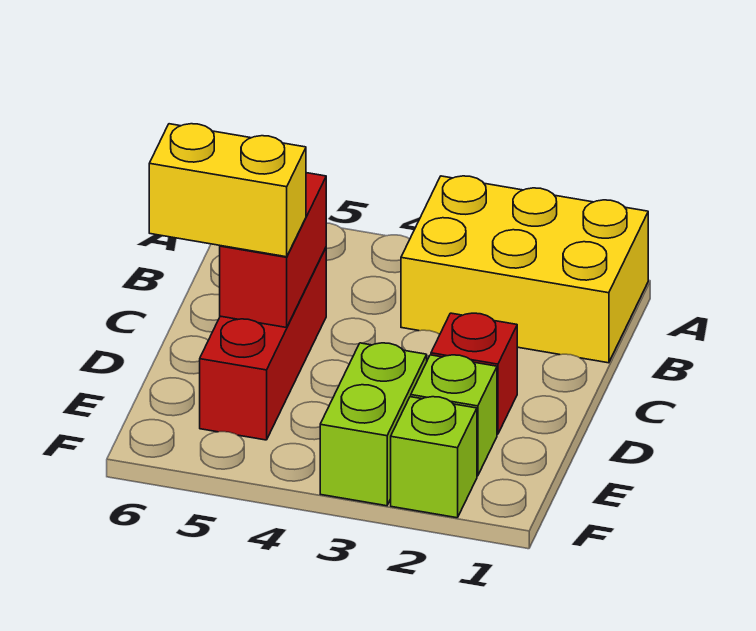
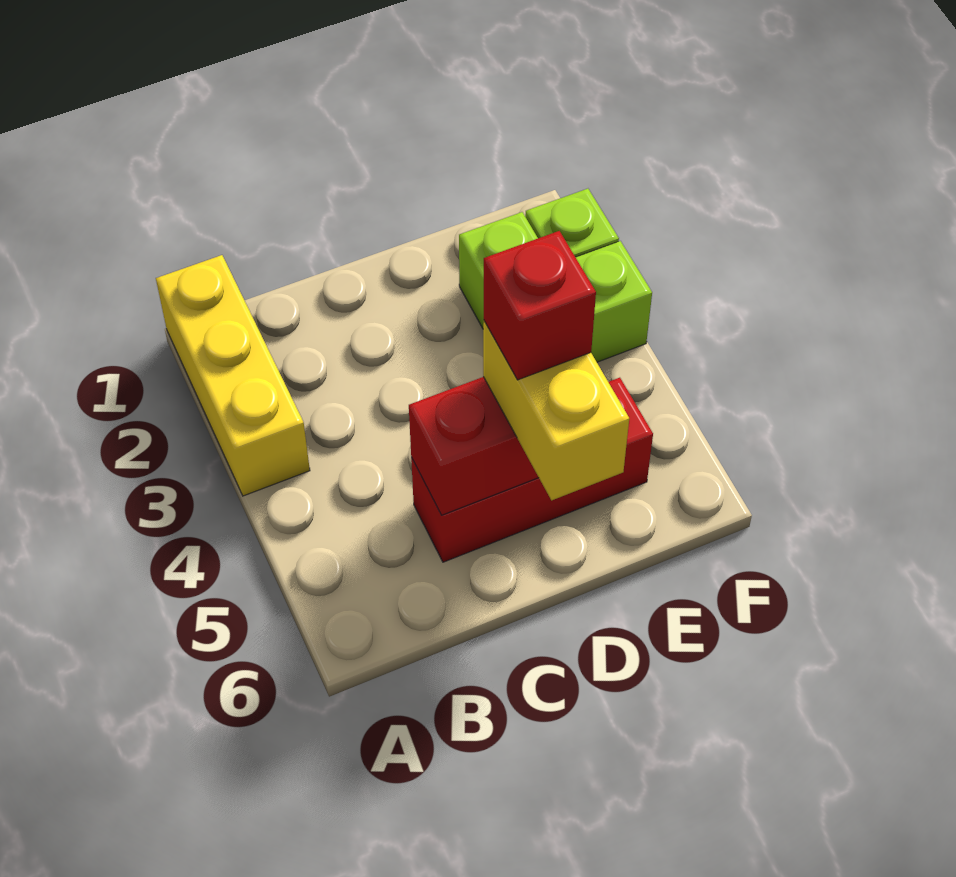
yellow 2x3 brick [401,176,648,363] -> yellow 1x3 brick [156,255,310,496]
red 1x1 brick [431,313,517,434] -> red 1x1 brick moved to [484,231,596,380]

